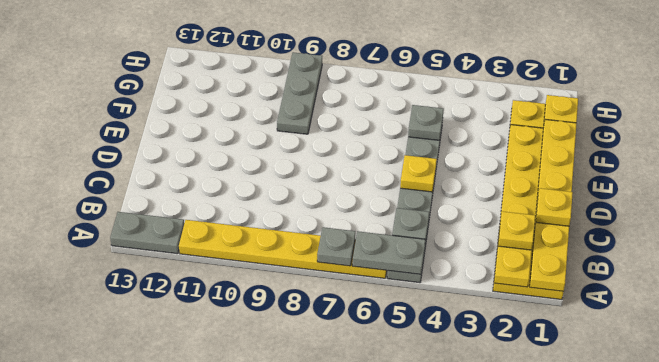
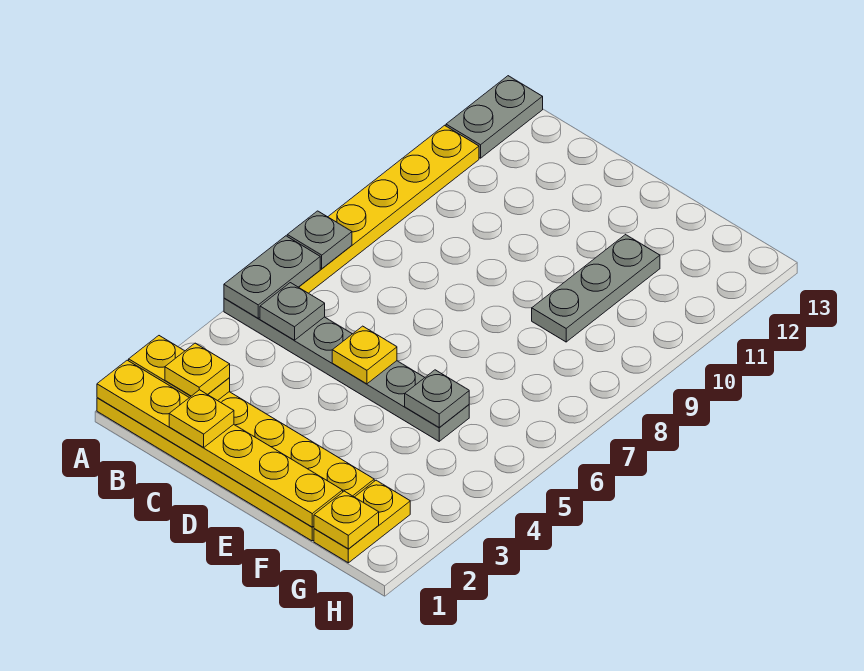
grey 1x3 plate [277,52,322,134] -> grey 1x3 plate turned to [532,235,660,342]

